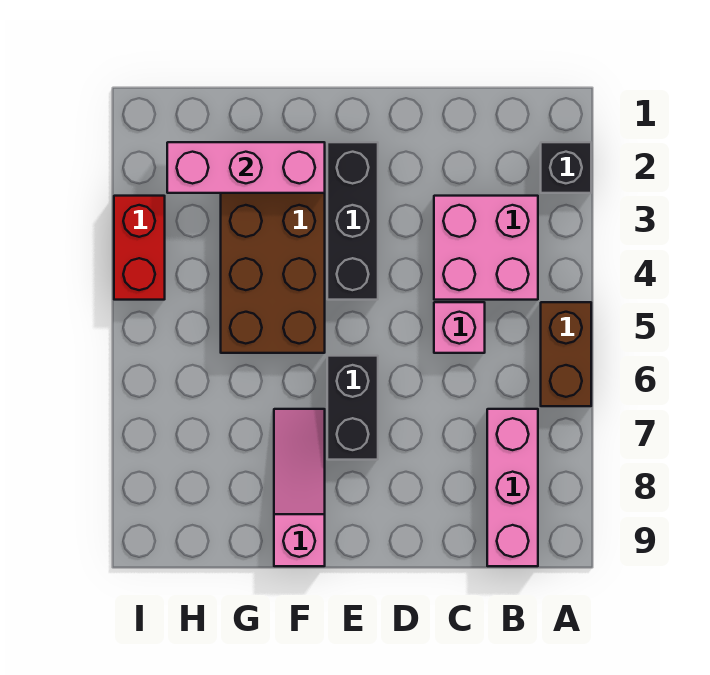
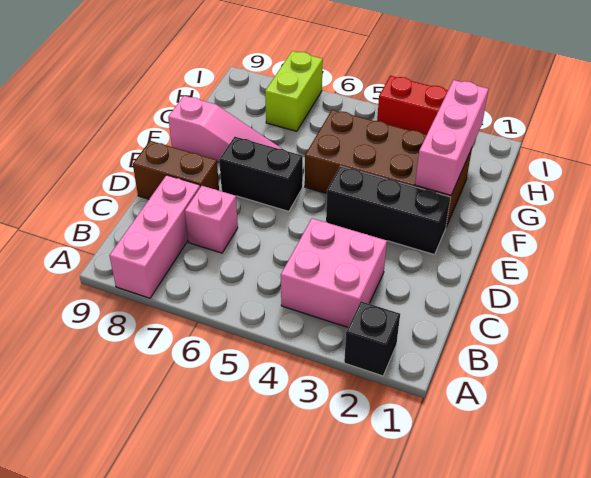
brown 1x2 brick [541,302,591,406] -> brown 1x2 brick moved to [133,141,219,199]
pink 1x3 brick [487,409,538,566] -> pink 1x3 brick turned to [109,175,200,298]
pink 1x1 brick [434,302,485,353] -> pink 1x1 brick moved to [185,186,238,253]
none -> lime 1x2 brick [265,51,323,131]

